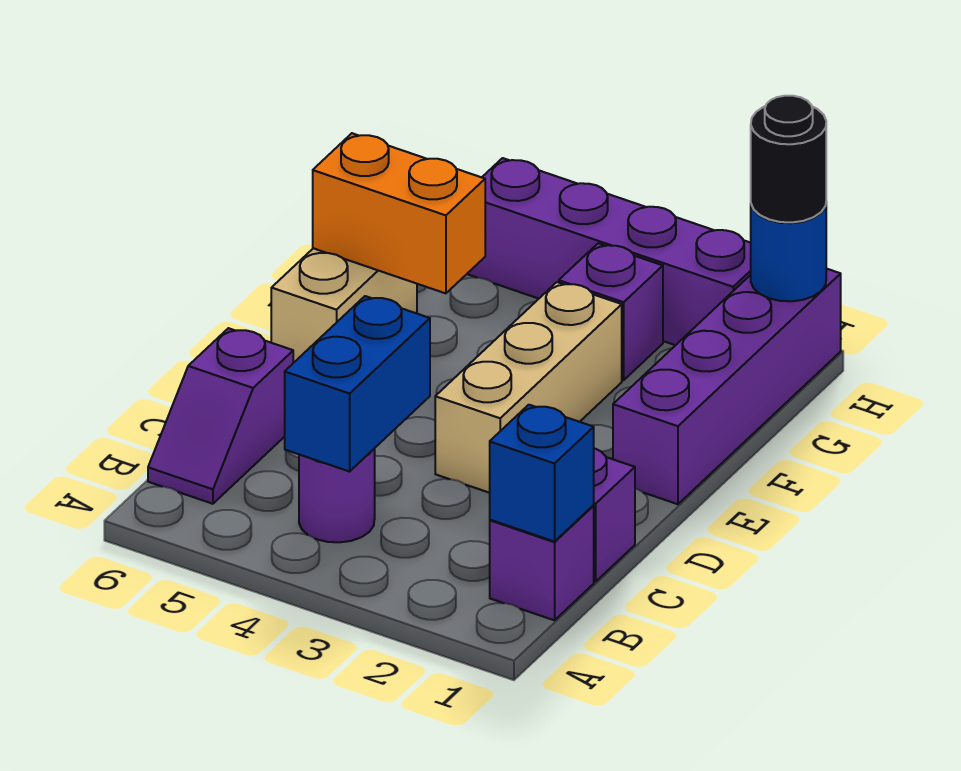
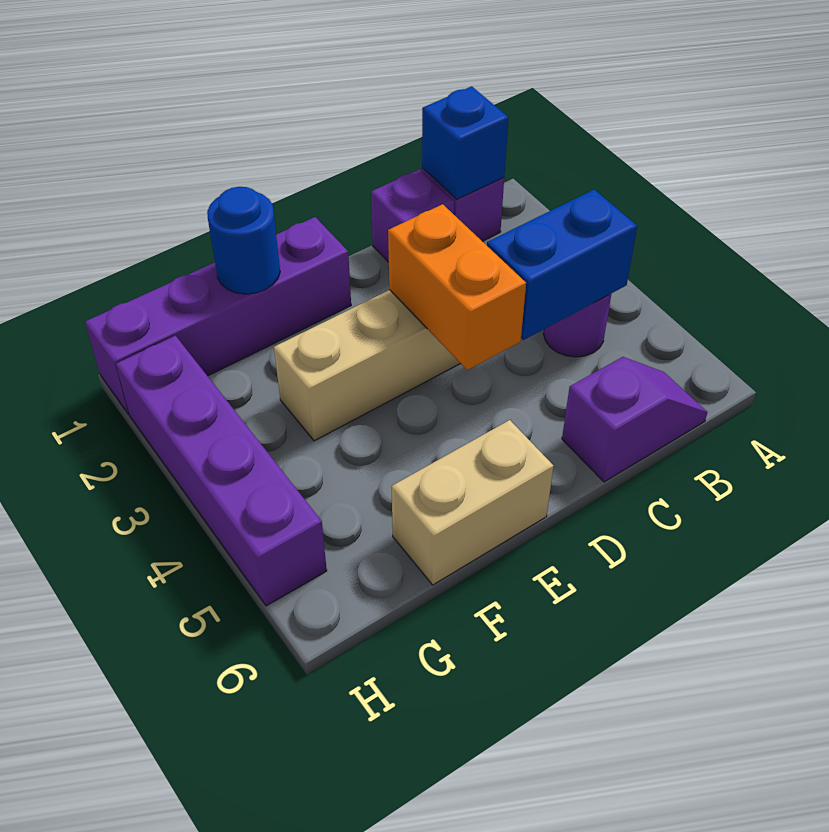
orange 1x2 brick [313,133,485,293] -> orange 1x2 brick moved to [388,204,526,370]
purple 1x1 brick [559,243,663,380] -> none
blue 1x1 round brick [751,204,826,301] -> blue 1x1 round brick moved to [207,187,280,294]
black 1x1 round brick [751,96,826,222] -> none

